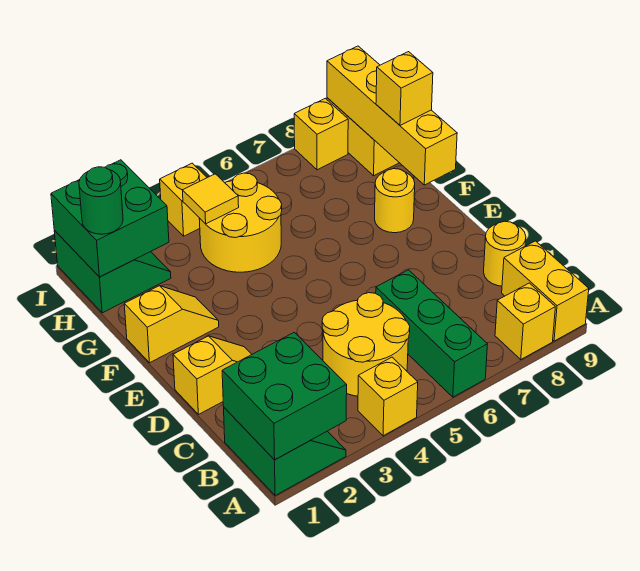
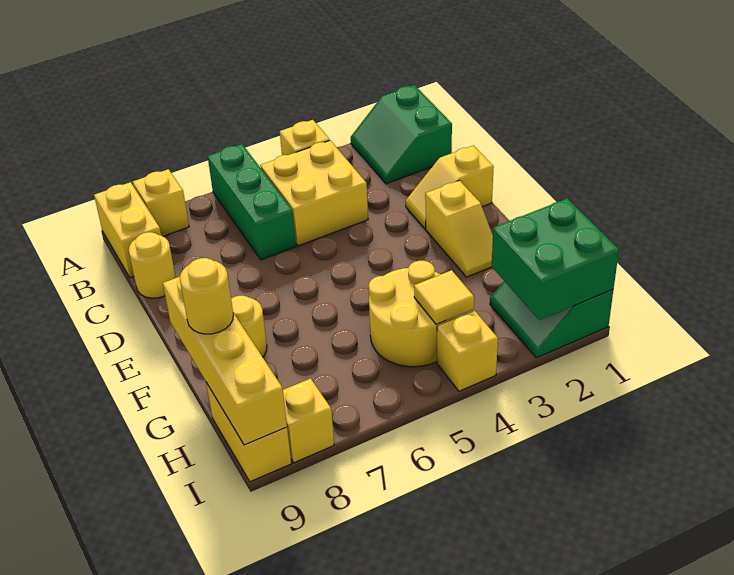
green 2x2 brick [222,333,347,460] -> none
yellow 2x2 round brick [322,293,410,396] -> yellow 2x2 brick [260,140,368,246]
yellow 1x2 slope [124,286,219,363] -> yellow 1x2 slope turned to [425,180,493,277]
yellow 1x1 brick [376,52,433,125] -> yellow 1x1 round brick [180,258,233,334]
green 1x1 round brick [79,167,123,234] -> none

